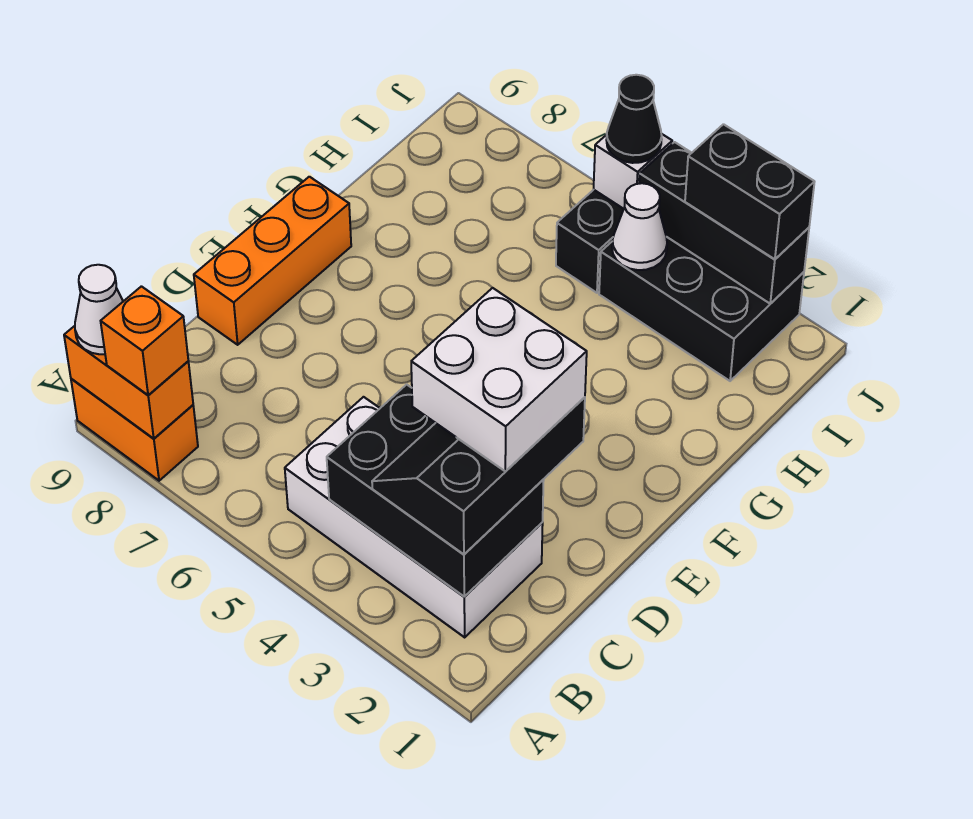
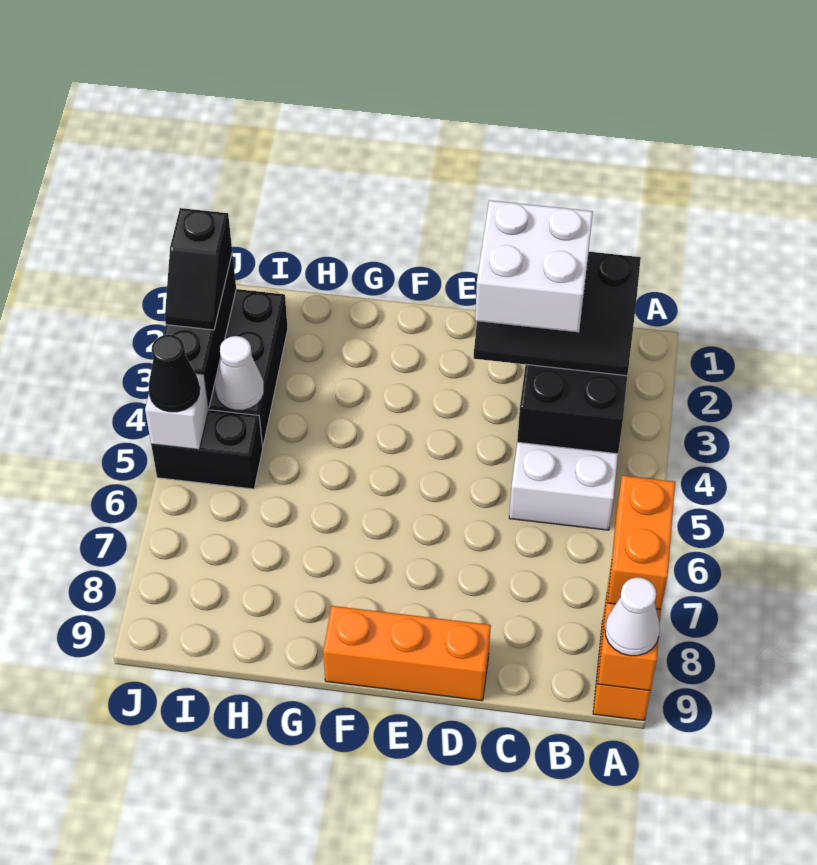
orange 1x1 brick [101,286,188,395] -> orange 1x2 brick [608,476,675,609]
black 1x2 brick [685,124,814,259] -> black 1x2 slope [165,208,232,330]

